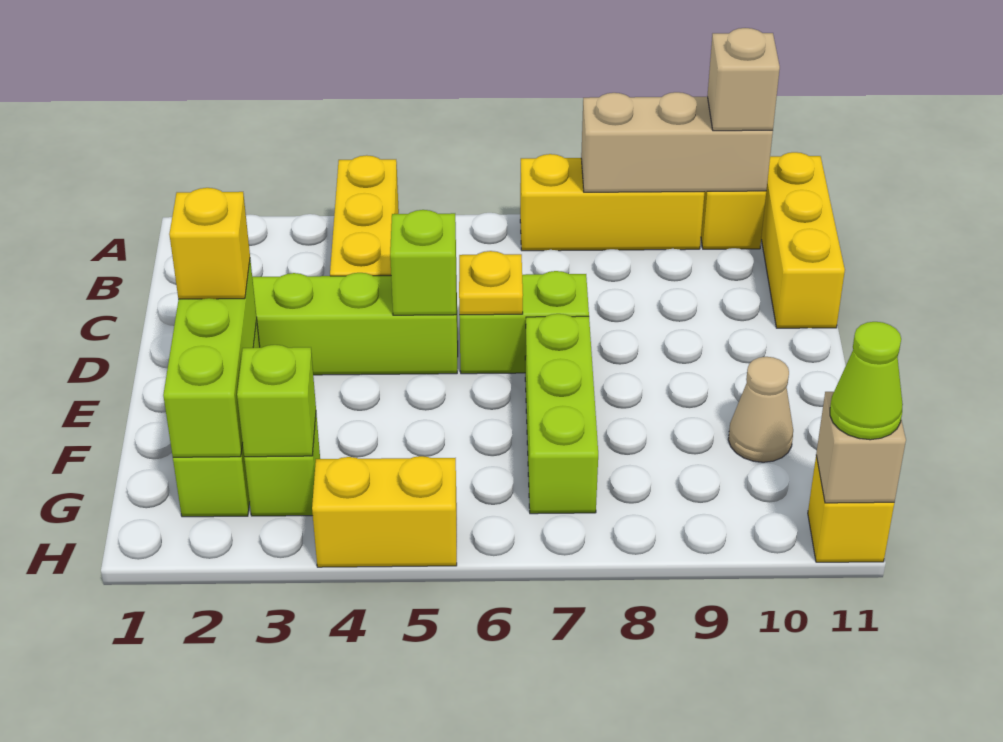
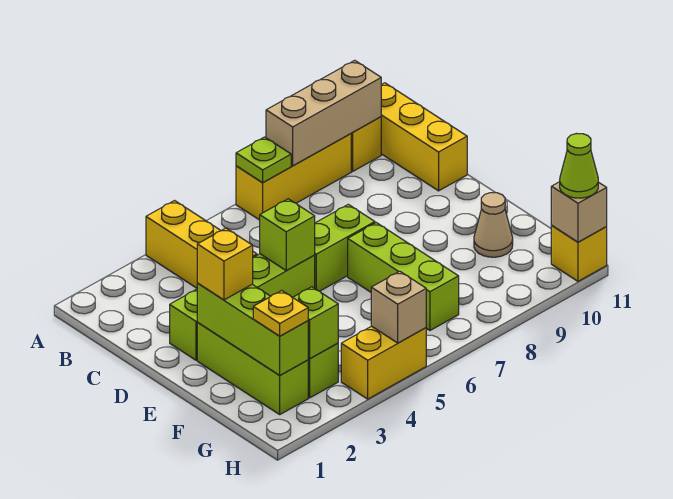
none -> lime 1x1 plate [236,137,291,183]
tan 1x1 brick [707,28,780,131] -> tan 1x1 brick moved to [371,271,426,343]
yellow 1x1 plate [459,251,523,315] -> yellow 1x1 plate moved to [253,291,308,336]

